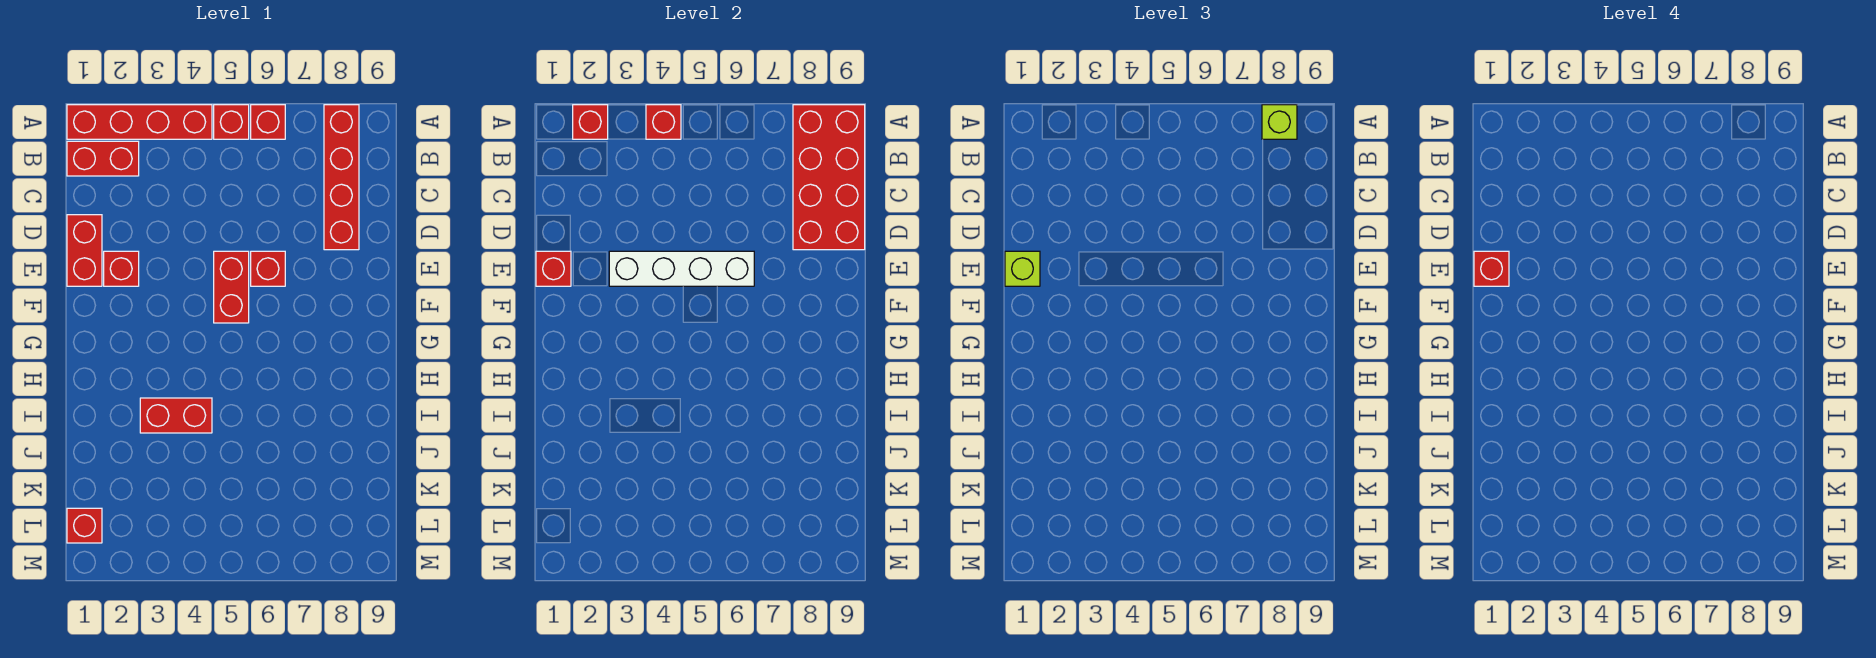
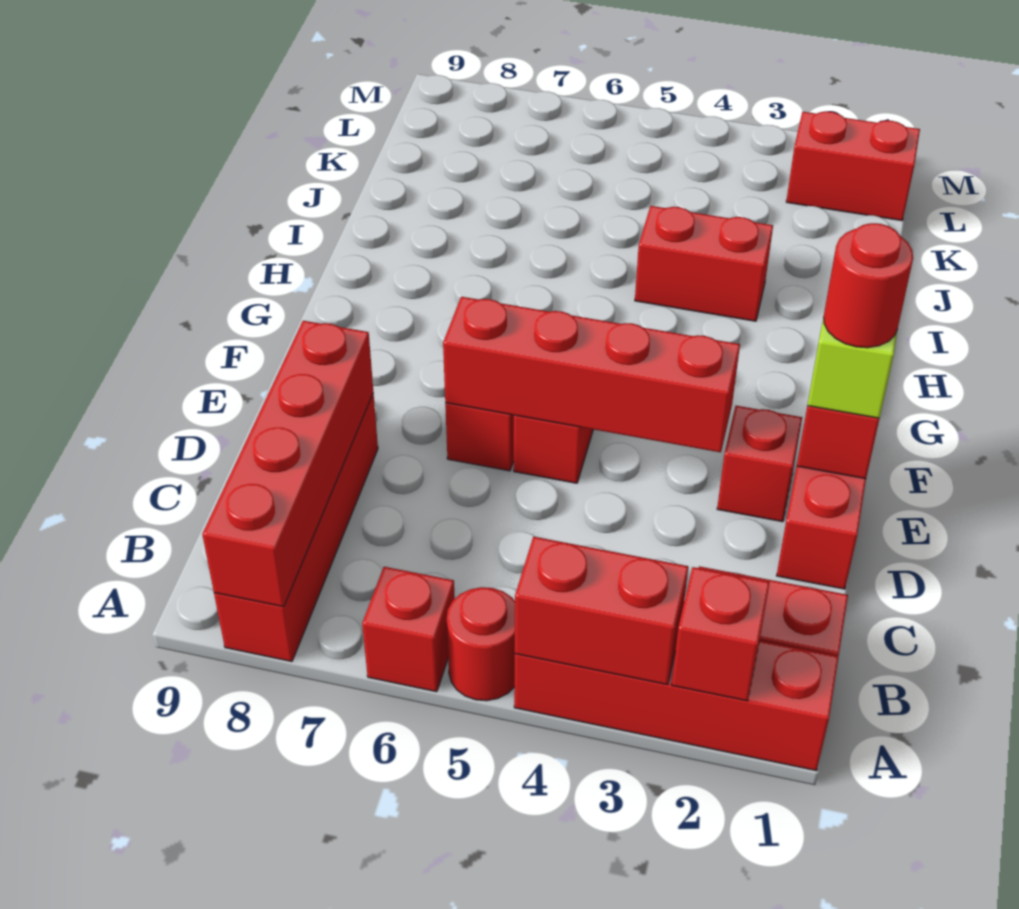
red 1x1 brick [646,105,681,139] -> red 1x2 brick [515,537,688,685]
red 1x1 brick [214,105,249,139] -> red 1x1 round brick [447,587,515,701]
red 2x4 brick [793,105,865,250] -> red 1x4 brick [202,321,373,607]
lime 1x1 brick [1262,105,1297,139] -> none
red 1x1 brick [1474,251,1509,286] -> red 1x1 round brick [824,223,913,348]
white 1x4 brick [609,251,754,286] -> red 1x4 brick [443,297,740,452]
red 1x1 brick [67,508,102,543] -> red 1x2 brick [786,111,920,221]

